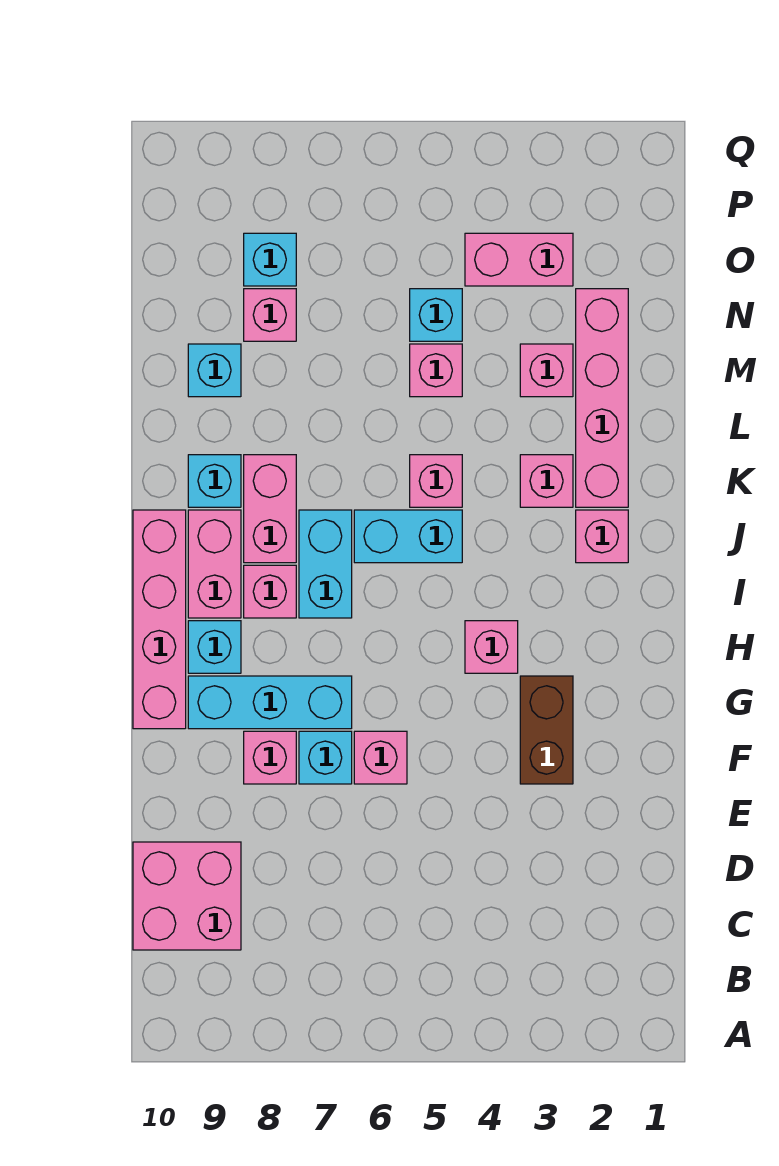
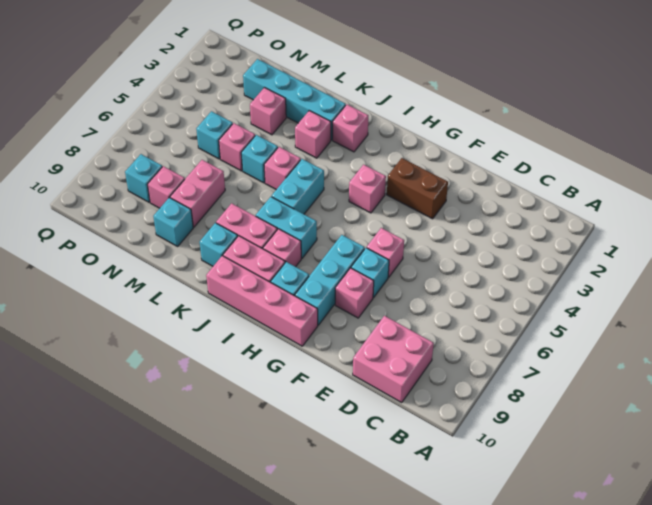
pink 1x4 brick [576,289,628,507] -> cyan 1x4 brick [243,59,346,140]
none -> cyan 1x1 brick [241,135,278,183]
pink 1x2 brick [465,233,573,286] -> pink 1x2 brick moved to [170,160,225,227]

